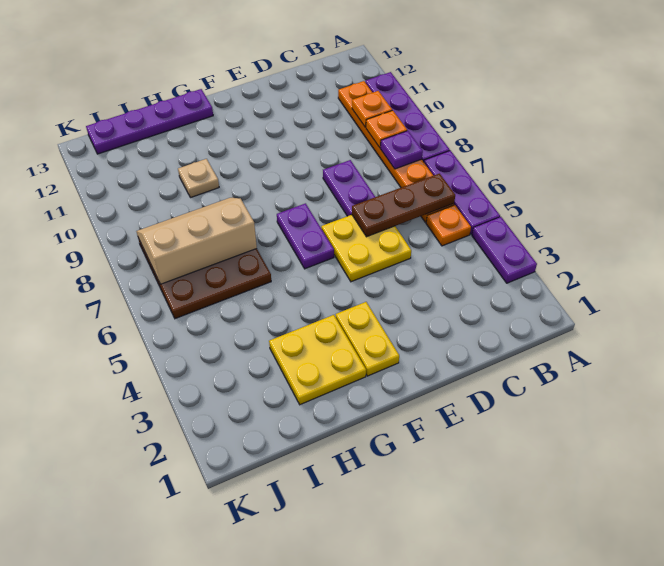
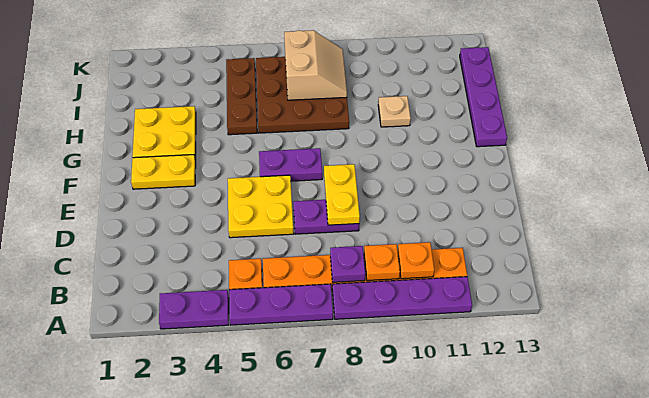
brown 1x3 plate [352,174,455,237] -> brown 1x3 plate moved to [226,58,257,135]
none -> yellow 1x2 plate [324,164,360,225]
tan 2x3 slope [136,198,257,284] -> tan 2x2 slope [284,30,347,100]

